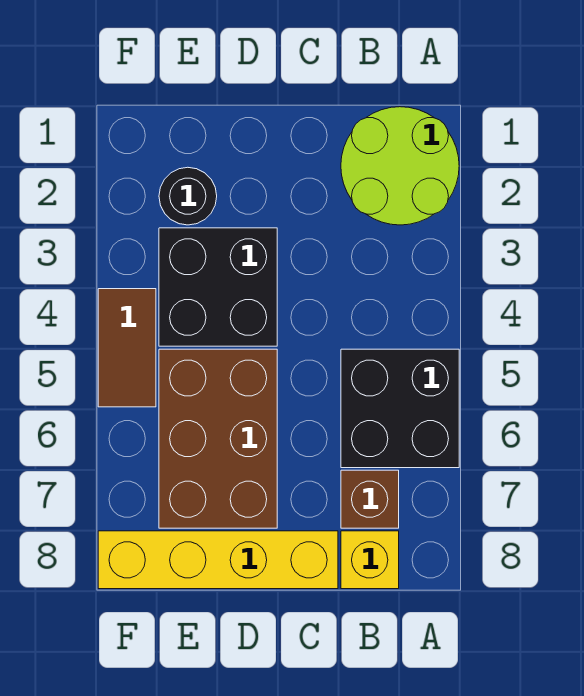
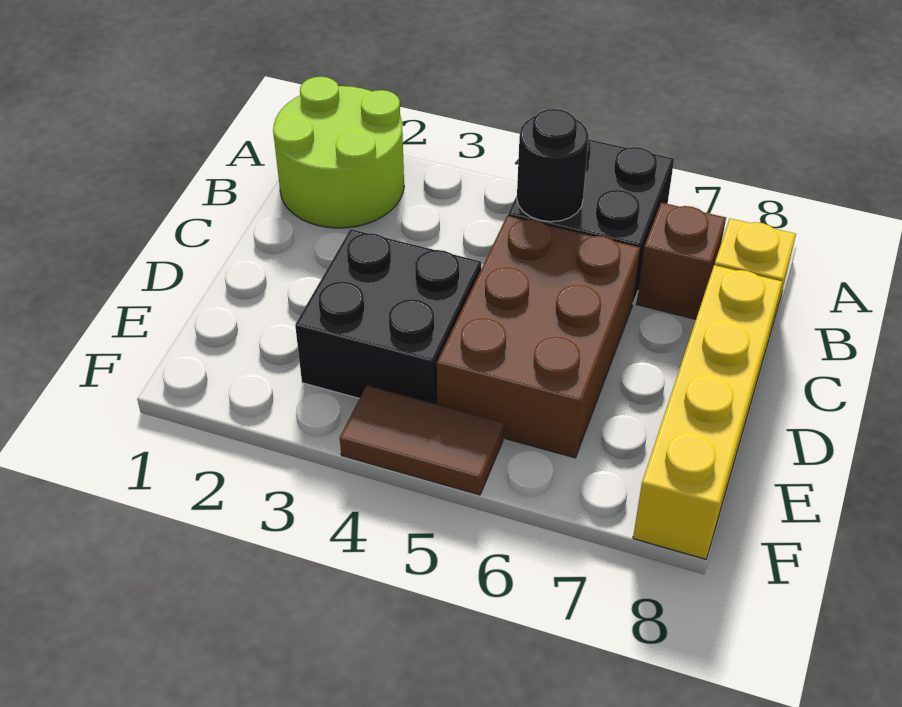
brown 2x3 brick [159,349,277,528] -> brown 2x3 brick turned to [437,216,640,458]
black 1x1 round brick [159,167,217,225] -> black 1x1 round brick moved to [517,109,589,222]

